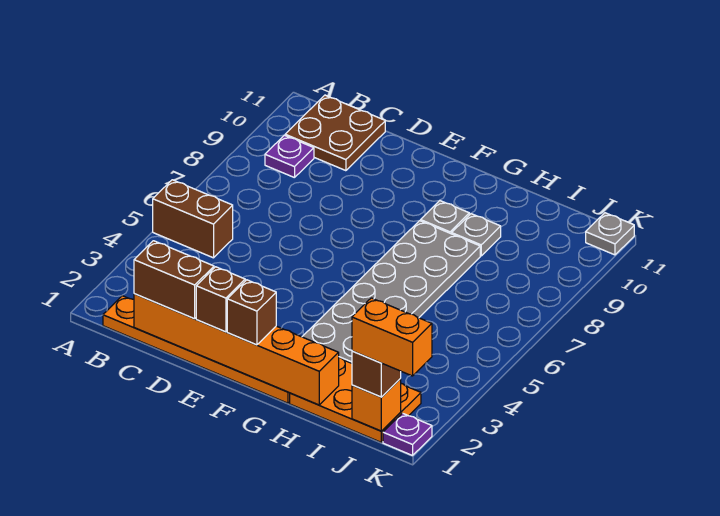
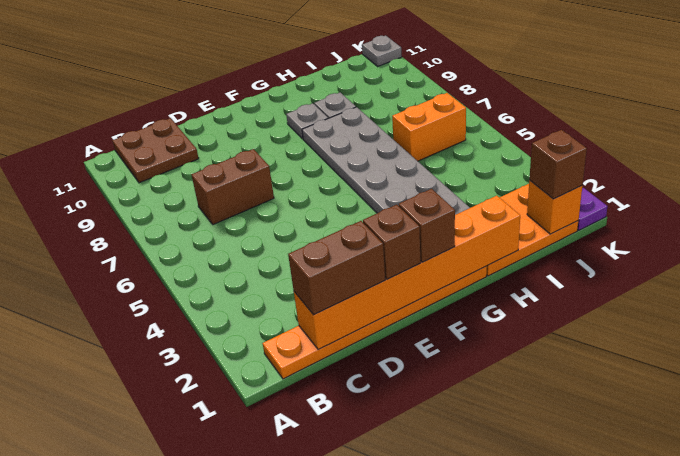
brown 1x2 brick [153,180,233,258] -> brown 1x2 brick moved to [191,149,274,225]
purple 1x1 plate [265,135,314,178] -> none
orange 1x2 brick [352,298,432,376] -> orange 1x2 brick moved to [392,93,466,161]

